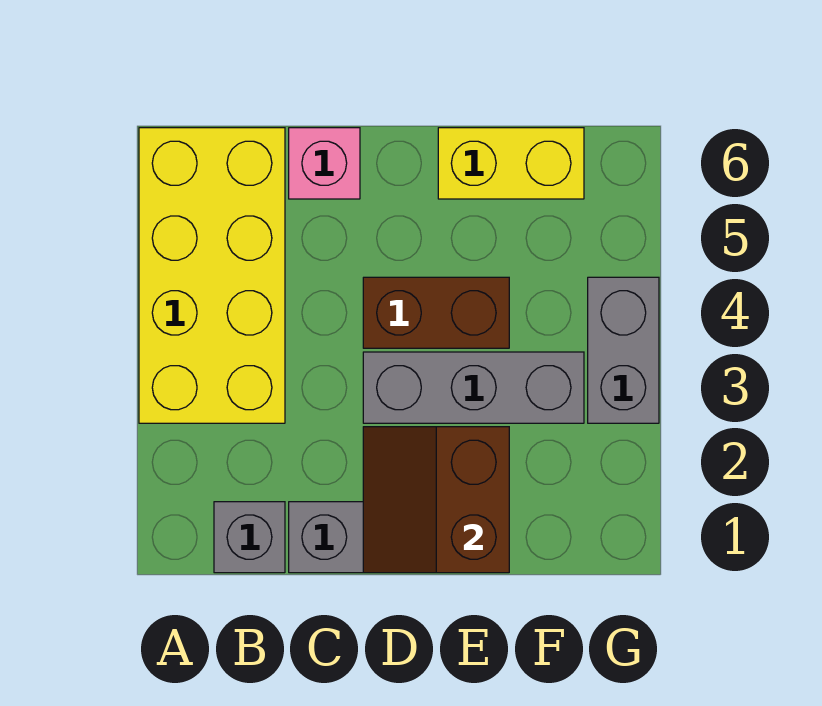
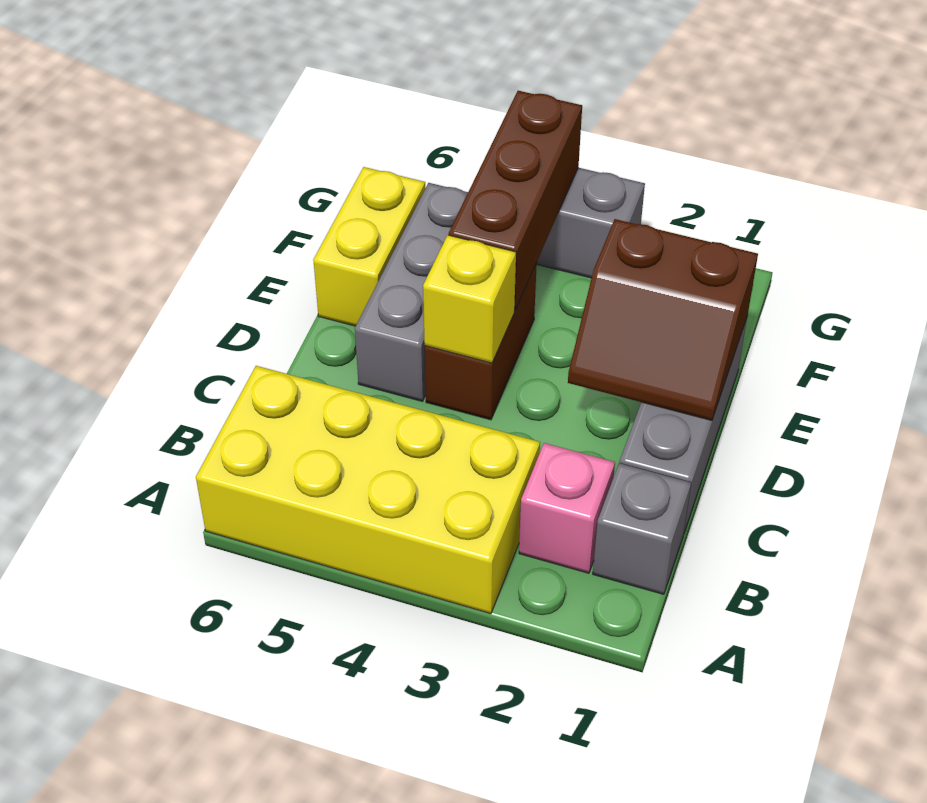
pink 1x1 brick [289,128,360,199] -> pink 1x1 brick moved to [519,443,615,573]
grey 1x3 brick [363,352,584,423] -> grey 1x3 brick moved to [355,183,468,401]
none -> yellow 1x1 brick [423,235,516,363]
none -> brown 1x3 brick [449,91,582,310]

